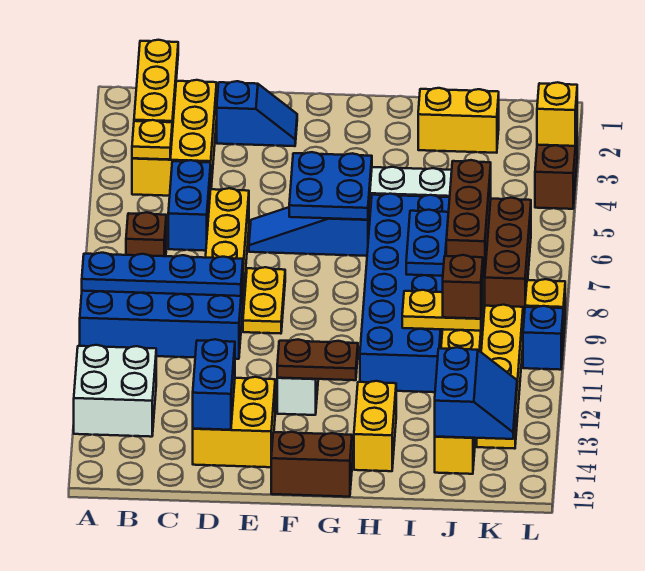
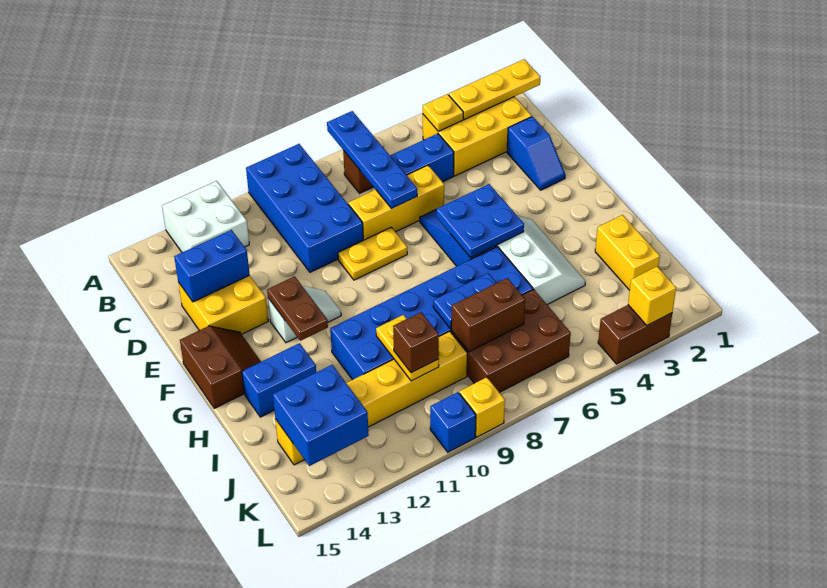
blue 1x4 plate [82,253,243,296] -> blue 1x4 plate moved to [327,111,417,209]
yellow 1x2 brick [354,381,396,471] -> blue 1x2 brick [242,343,316,417]
brown 1x3 brick [446,160,491,277] -> brown 1x2 brick [451,278,525,352]
blue 2x2 slope [435,347,517,439] -> blue 2x2 brick [273,365,369,466]
yellow 1x4 brick [477,305,523,449] -> none

